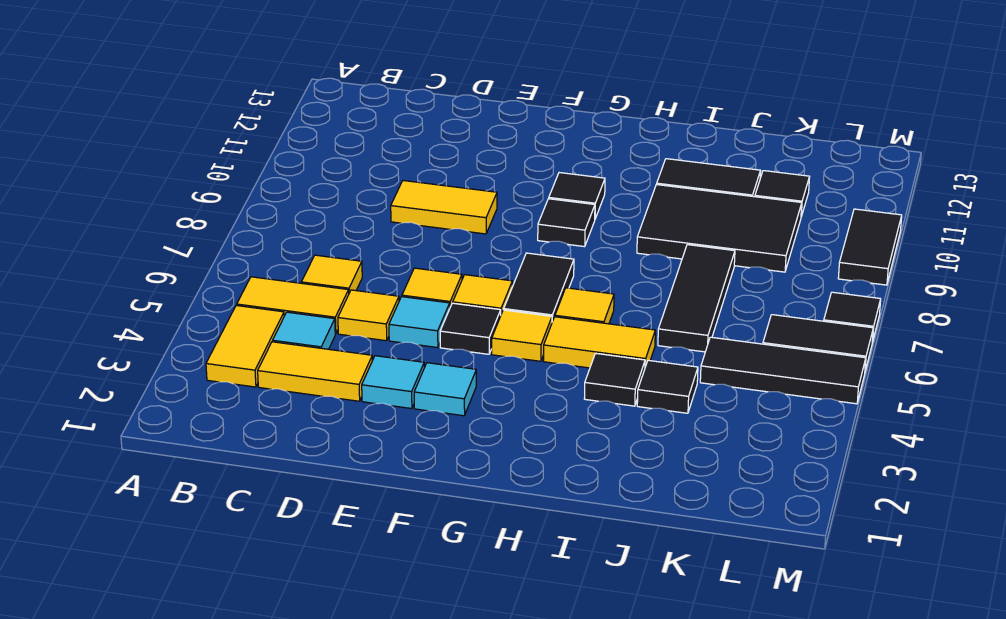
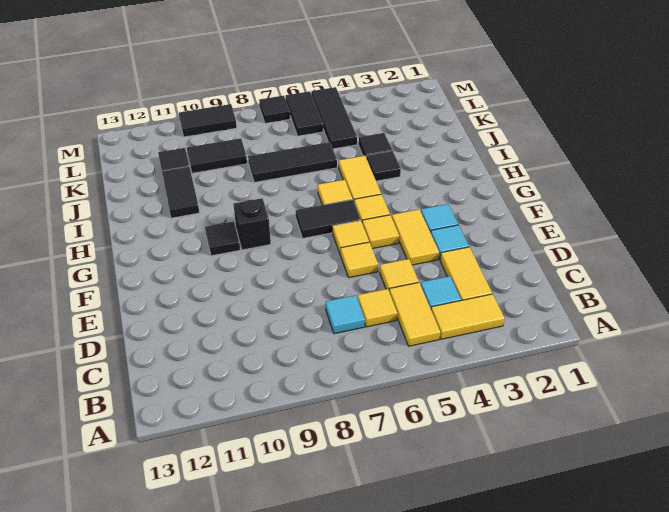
yellow 1x2 tile [391,181,497,234] -> yellow 1x2 tile moved to [392,209,439,265]
cyan 1x1 tile [389,297,450,348] -> cyan 1x1 tile moved to [326,295,365,334]
black 1x1 tile [440,303,501,354] -> yellow 1x1 tile [362,215,399,249]
black 1x1 tile [538,199,595,247] -> black 1x1 brick [234,198,271,250]
black 2x3 tile [637,185,802,272] -> black 1x2 tile [187,138,247,173]

